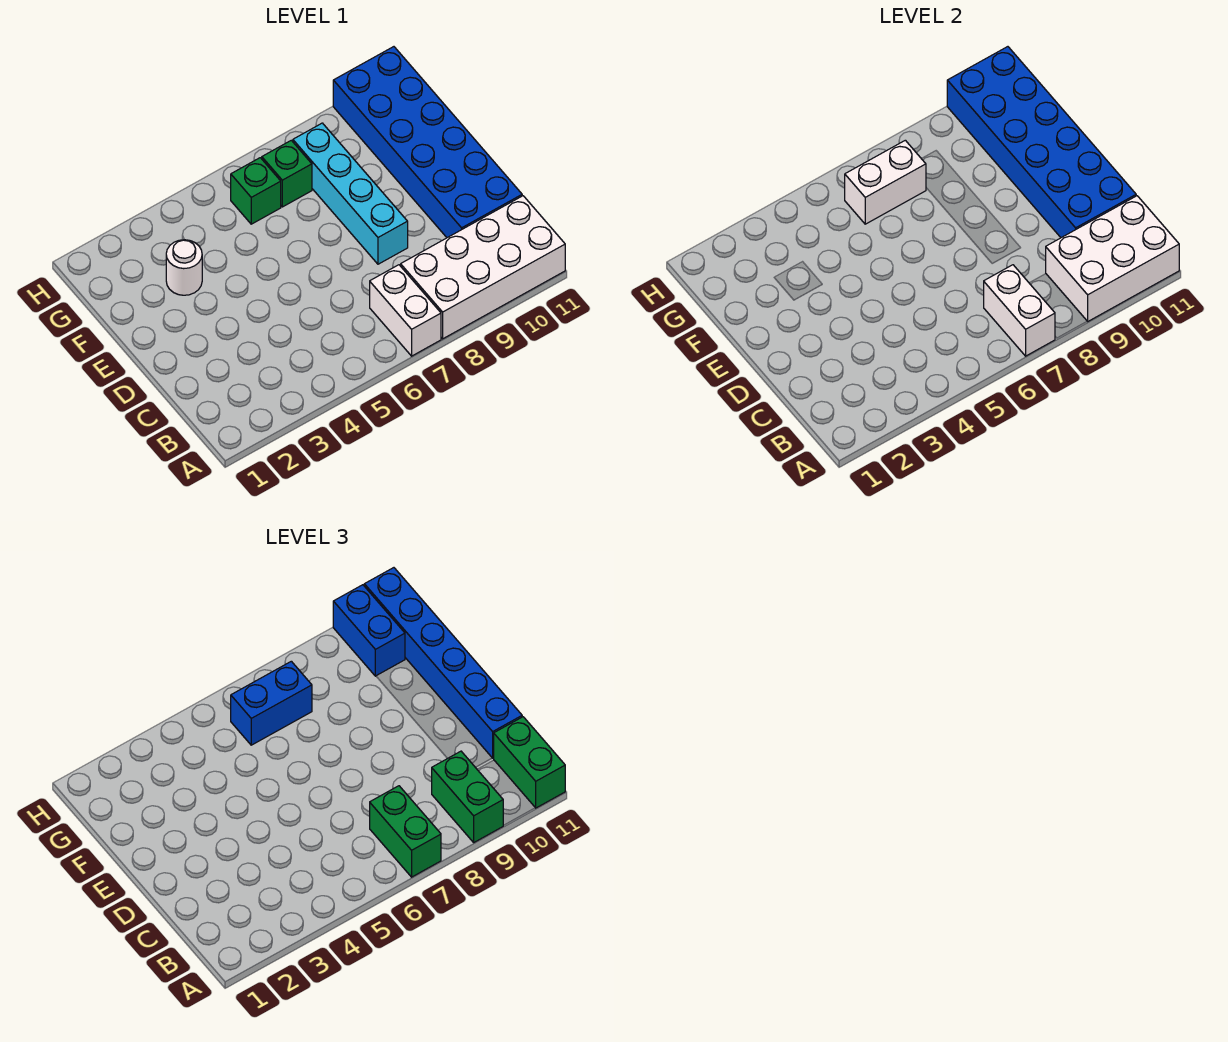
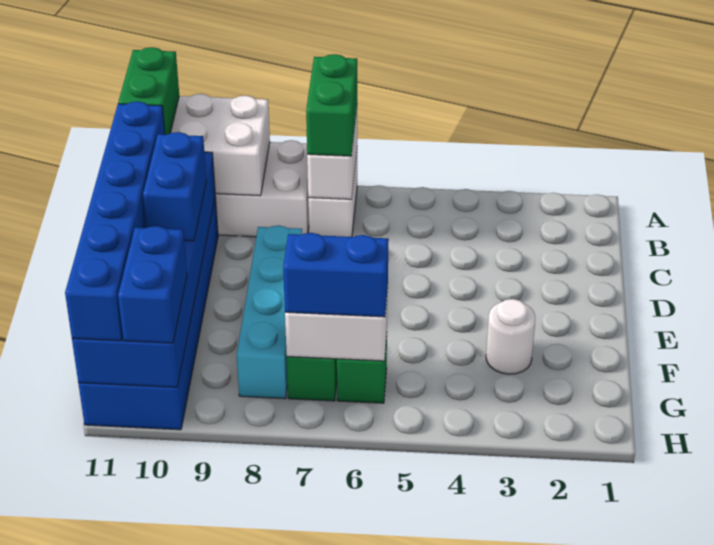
green 1x2 brick [432,751,503,842] -> none
none -> blue 1x2 brick [143,132,206,241]

